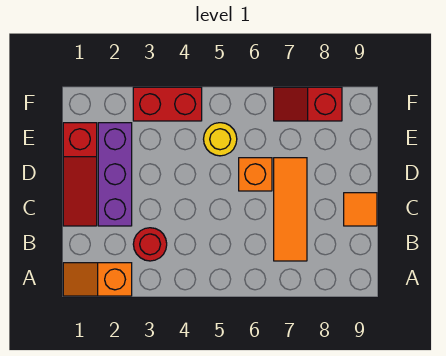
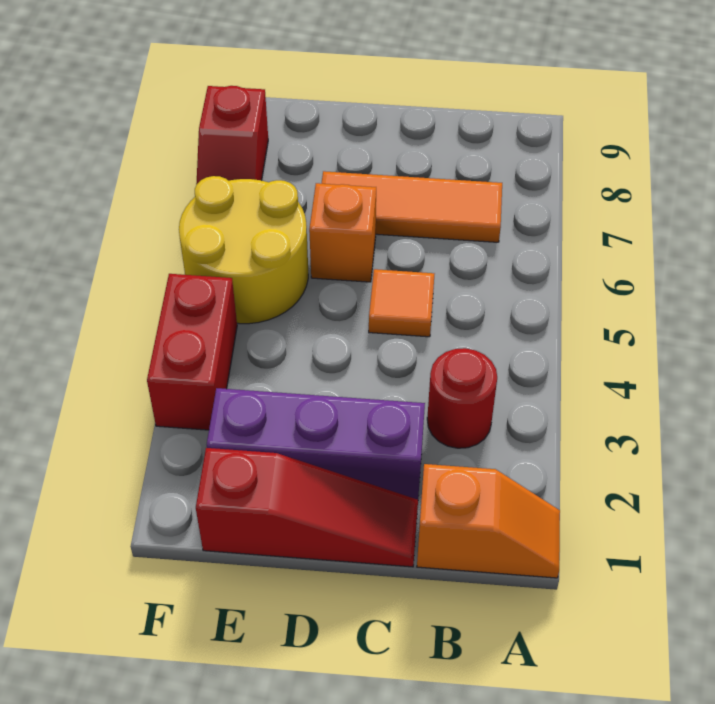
orange 1x2 slope [63,263,132,296] -> orange 1x2 slope turned to [417,464,560,578]
orange 1x1 tile [344,193,377,226] -> orange 1x1 tile moved to [369,269,434,337]
yellow 1x1 round brick [204,123,237,156] -> yellow 2x2 round brick [179,176,308,324]

